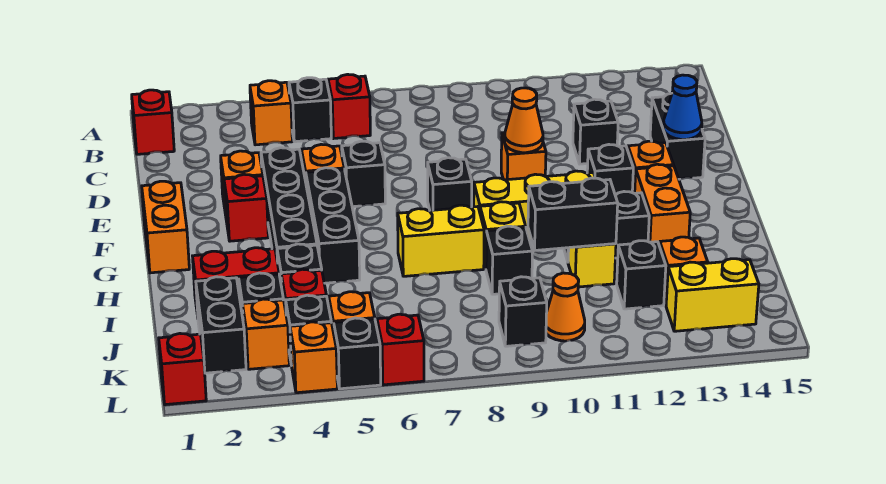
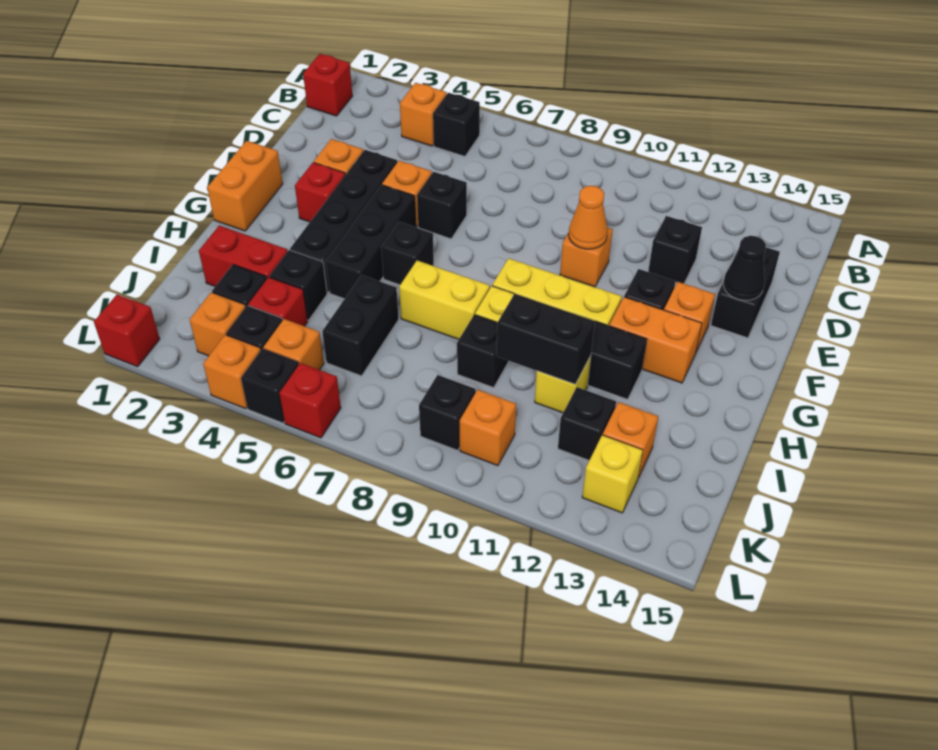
red 1x1 brick [328,74,370,138] -> none
blue 1x1 cone [663,75,702,139] -> black 1x1 cone [723,236,766,300]
black 1x1 brick [428,158,472,210] -> black 1x1 brick moved to [381,222,434,285]
orange 1x2 brick [635,164,690,246] -> orange 1x2 brick turned to [609,297,702,383]
black 1x2 brick [196,277,246,373] -> black 1x2 brick moved to [322,275,399,376]
orange 1x1 cone [546,273,585,341] -> orange 1x1 brick [460,390,516,466]
yellow 1x2 brick [666,259,759,331] -> yellow 1x1 brick [582,435,643,513]

